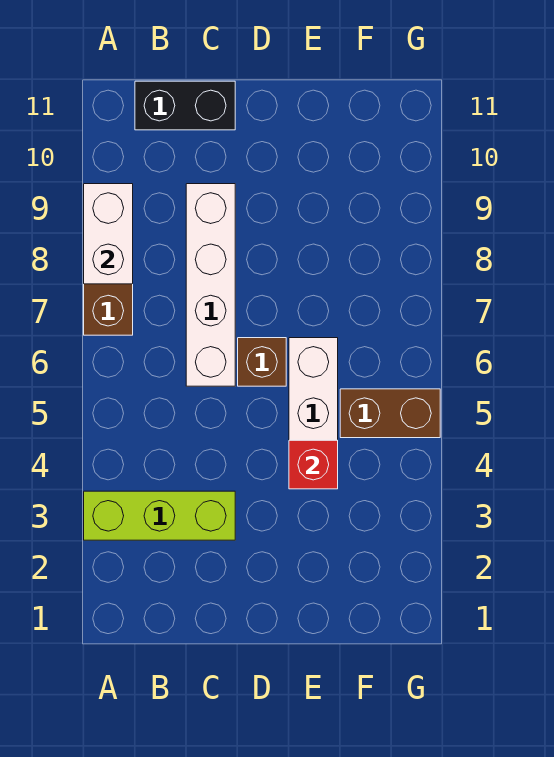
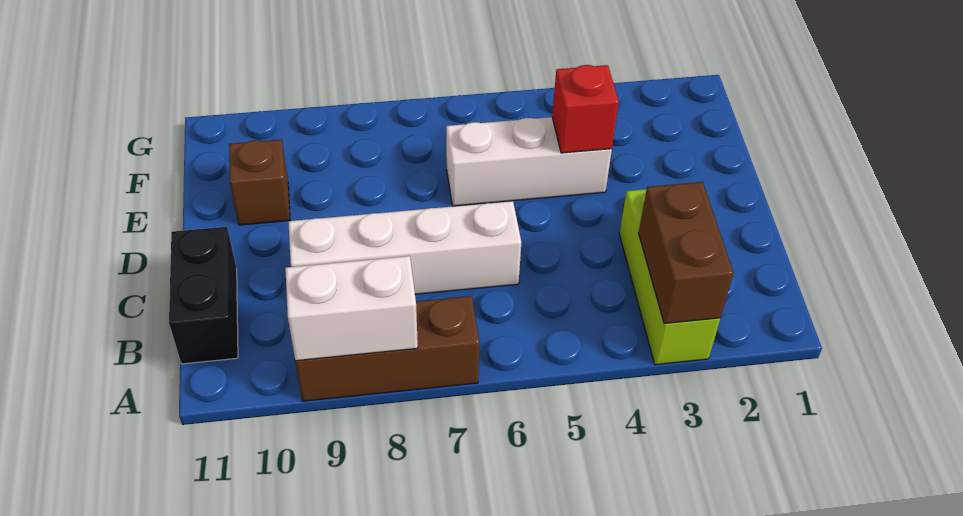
brown 1x1 brick [238,338,286,386] -> brown 1x1 brick moved to [229,140,290,225]
brown 1x2 brick [340,389,440,438] -> brown 1x2 brick moved to [639,182,733,324]

